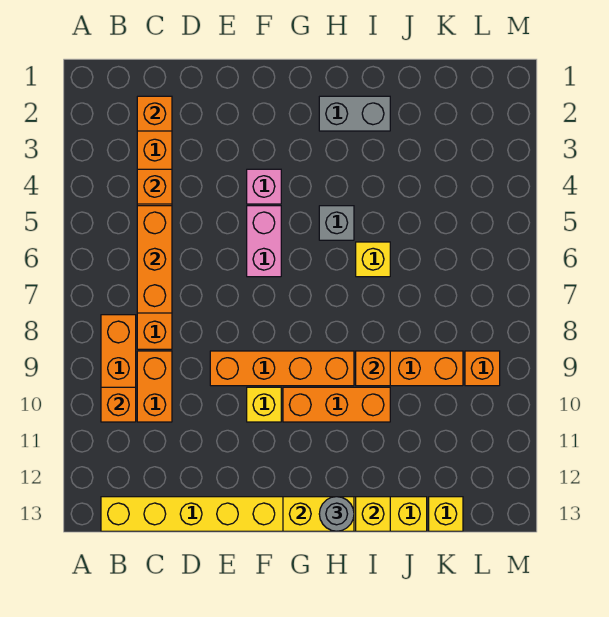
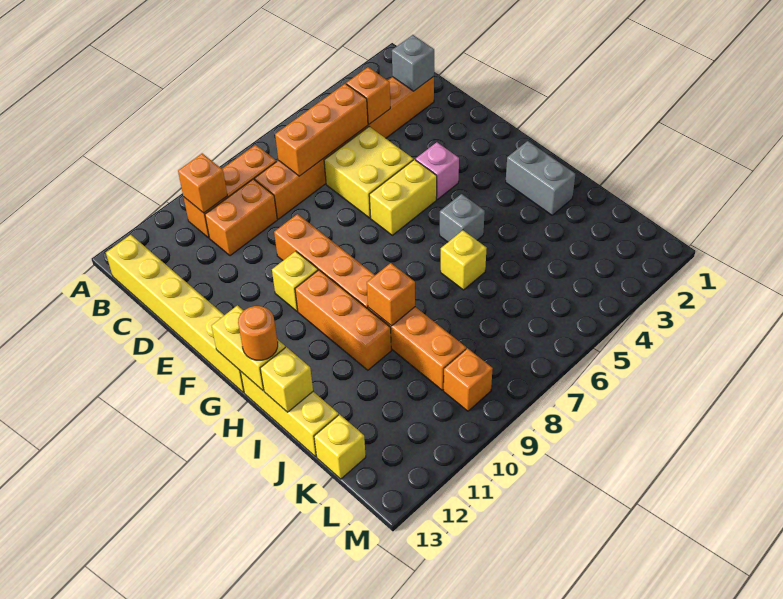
orange 1x1 brick [137,96,172,131] -> grey 1x1 brick [392,35,434,91]
none -> yellow 2x2 brick [324,127,413,218]
pink 1x2 brick [247,206,281,277] -> yellow 1x2 brick [369,160,437,235]
grey 1x1 round brick [319,497,354,531] -> orange 1x1 round brick [238,306,278,360]

